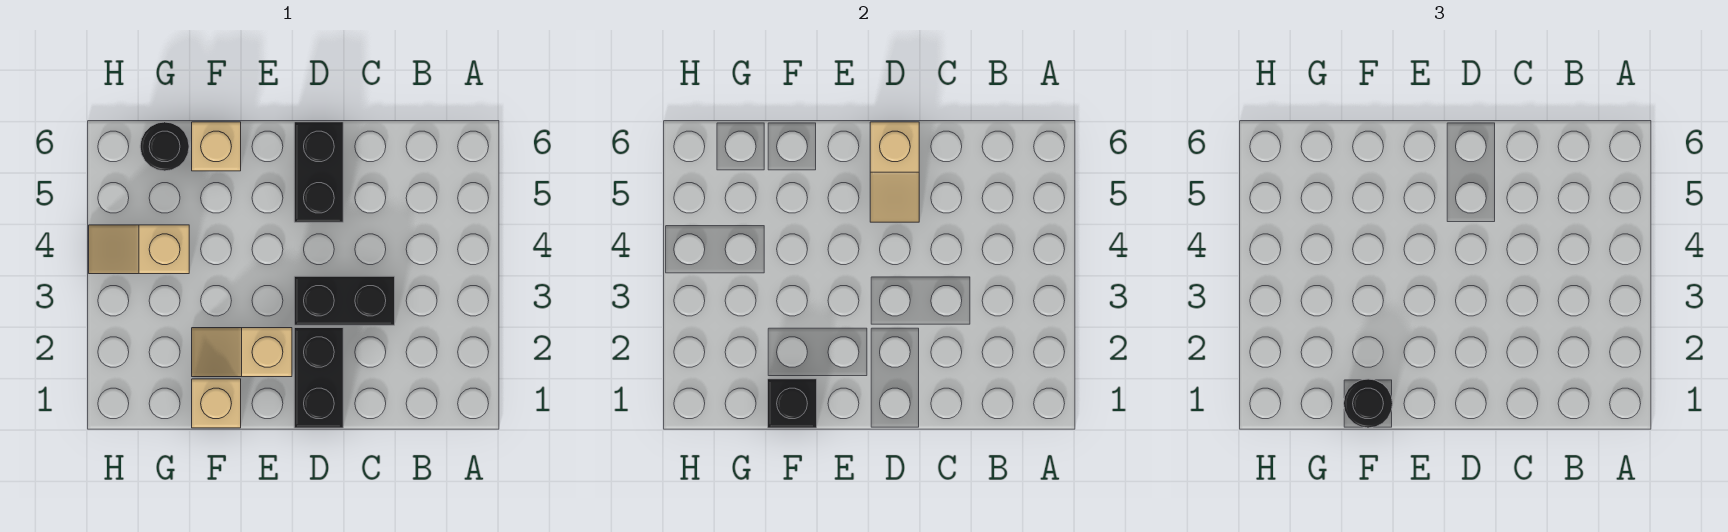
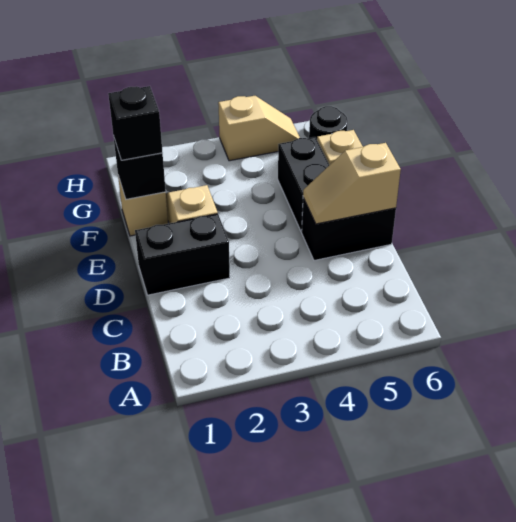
black 1x2 brick [294,276,395,325] -> black 1x2 brick moved to [278,137,329,232]
black 1x1 round brick [1344,379,1393,428] -> black 1x1 brick [108,86,163,160]
tan 1x2 slope [89,225,189,274] -> tan 1x2 slope turned to [218,96,300,161]

